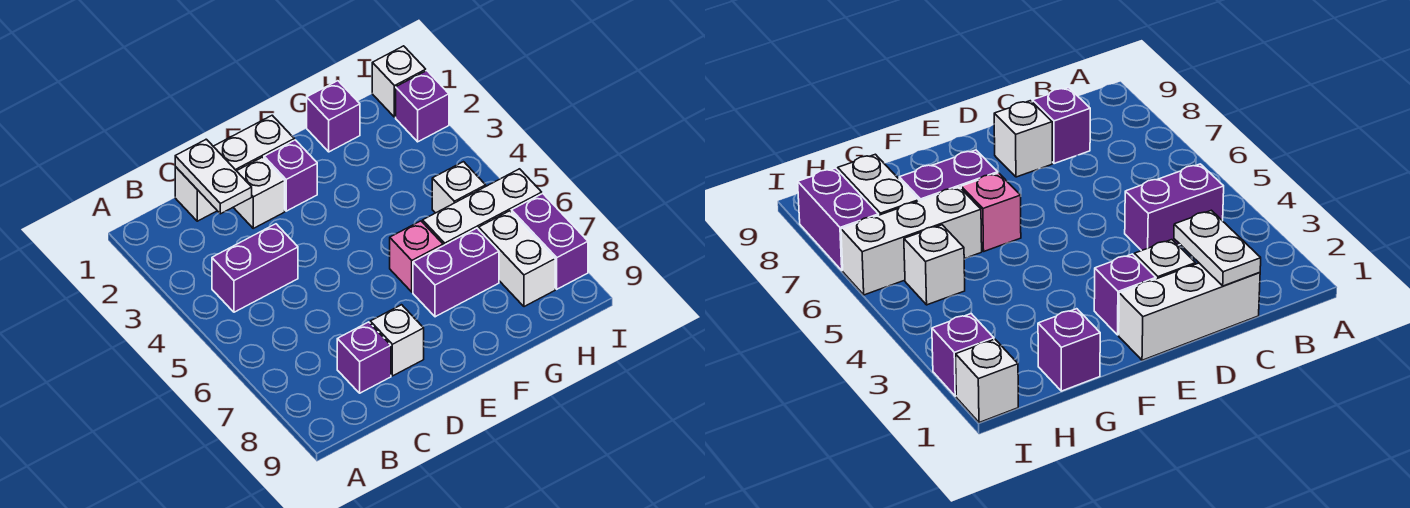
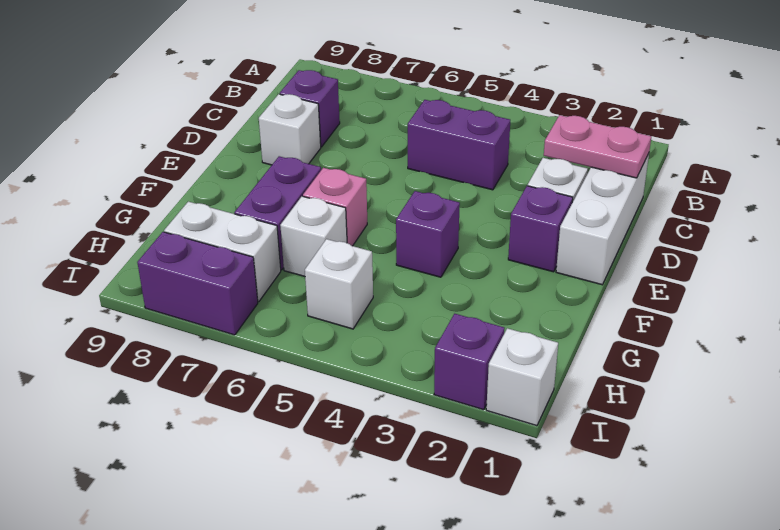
purple 1x2 brick [212,224,298,312] -> purple 1x2 brick turned to [408,100,510,190]
white 1x2 plate [175,139,252,214] -> pink 1x2 plate [544,115,651,178]
purple 1x1 brick [307,81,360,152] -> purple 1x1 brick moved to [396,191,460,277]
white 1x3 brick [423,169,542,246] -> white 1x1 brick [280,196,347,277]

